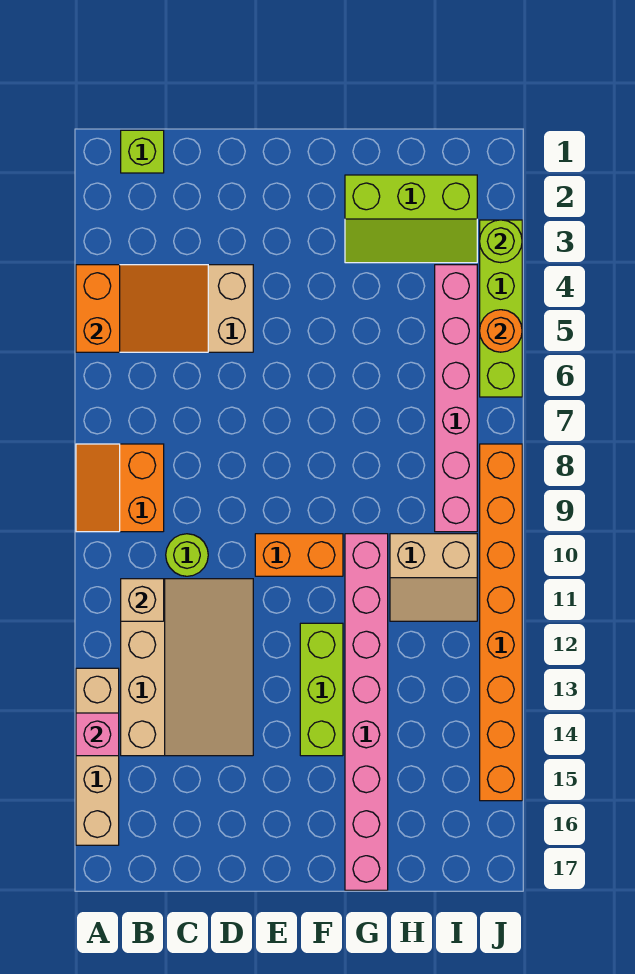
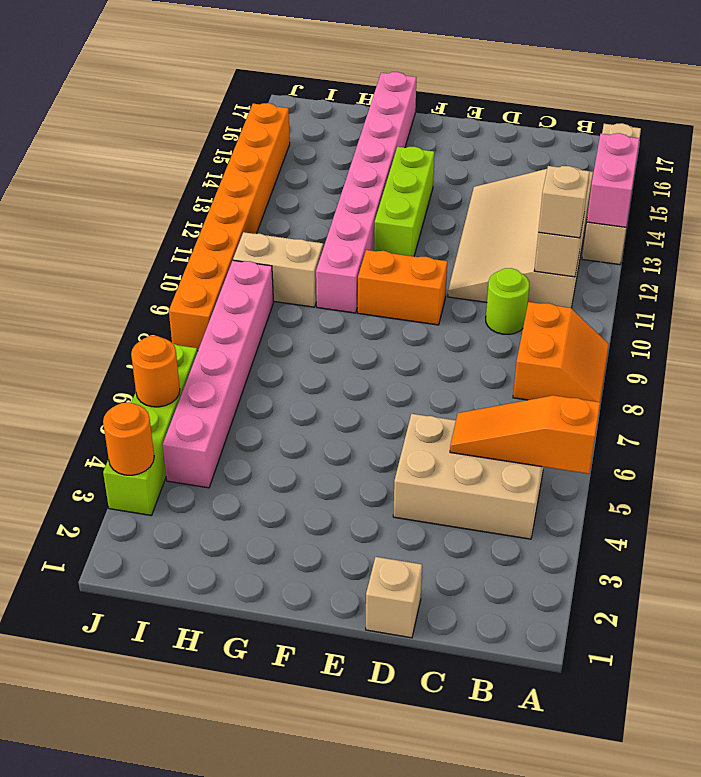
orange 2x3 slope [76,265,208,352] -> orange 1x3 slope [450,395,600,474]
pink 1x1 brick [76,713,119,756] -> pink 1x2 brick [587,133,640,227]
lime 1x1 brick [121,130,164,173] -> none
none -> tan 1x1 brick [538,166,590,238]
none -> tan 1x1 brick [366,557,422,638]
lime 2x3 slope [345,175,477,263] -> none
lime 1x1 round brick [480,220,522,263] -> orange 1x1 round brick [103,402,154,475]

